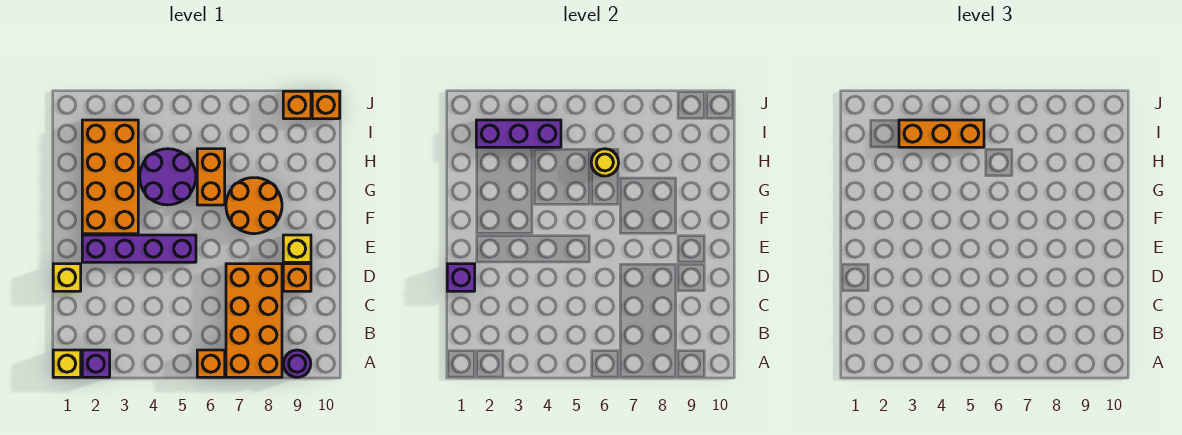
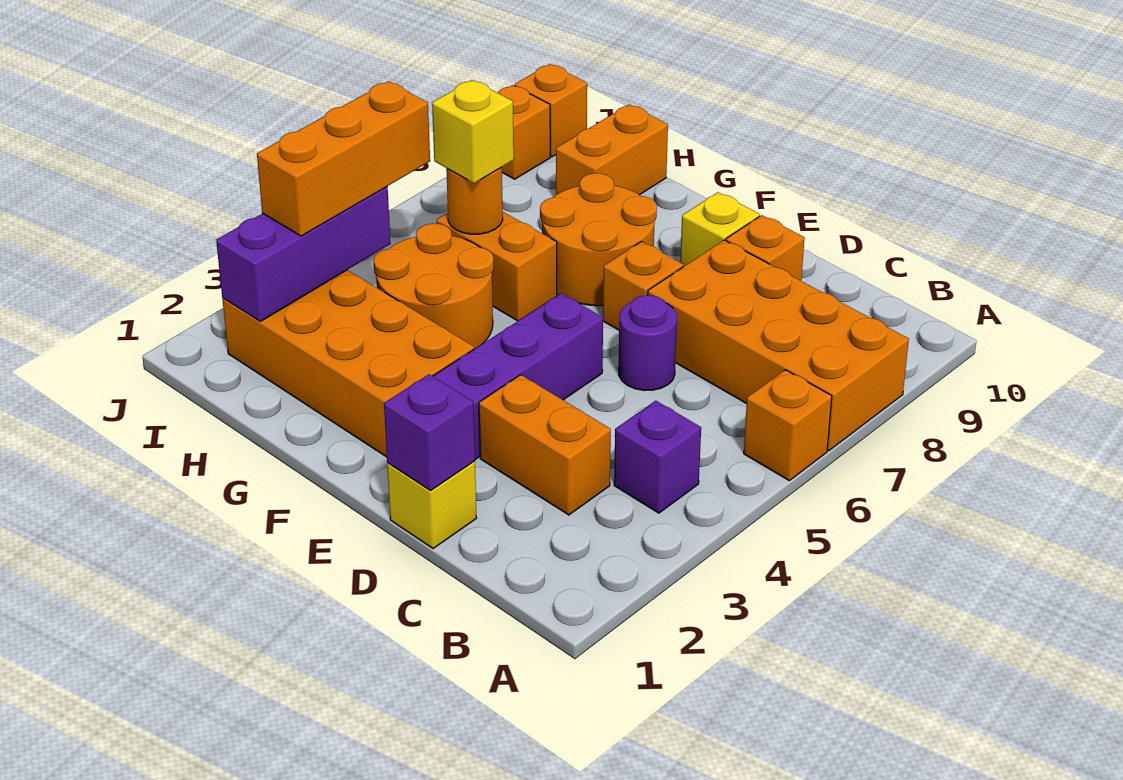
yellow 1x1 brick [53,350,81,377] -> yellow 1x1 brick moved to [432,80,514,183]
purple 1x1 brick [82,350,110,377] -> purple 1x1 brick moved to [614,401,701,513]
purple 1x1 round brick [284,350,311,377] -> purple 1x1 round brick moved to [618,295,677,391]
none -> orange 1x2 brick [479,375,611,515]
none -> orange 1x1 brick [603,242,683,330]
purple 2x2 round brick [140,149,196,205] -> orange 2x2 round brick [373,223,494,349]
yellow 1x1 round brick [591,149,619,176] -> orange 1x1 round brick [446,167,503,234]
none -> orange 1x2 brick [556,104,668,195]

